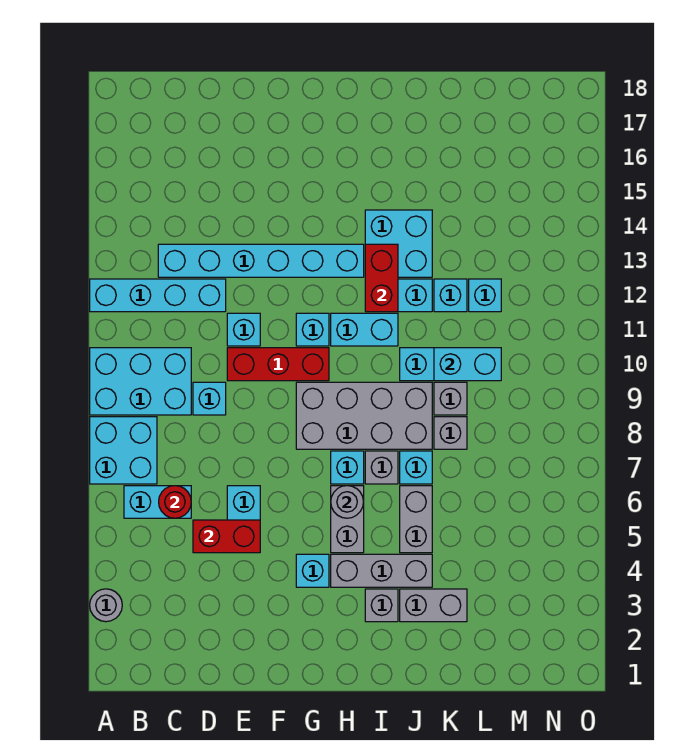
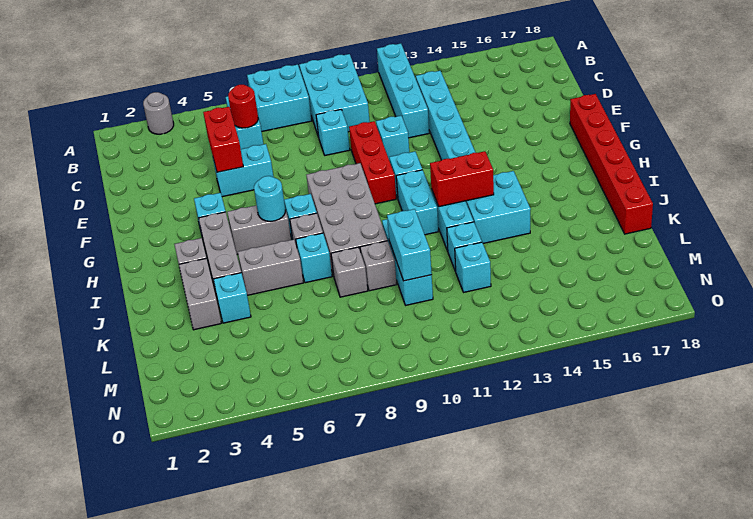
none -> red 1x6 brick [570,94,653,234]
grey 1x1 round brick [331,486,363,518] -> cyan 1x1 round brick [254,176,285,221]
none -> cyan 1x1 brick [213,273,251,323]

